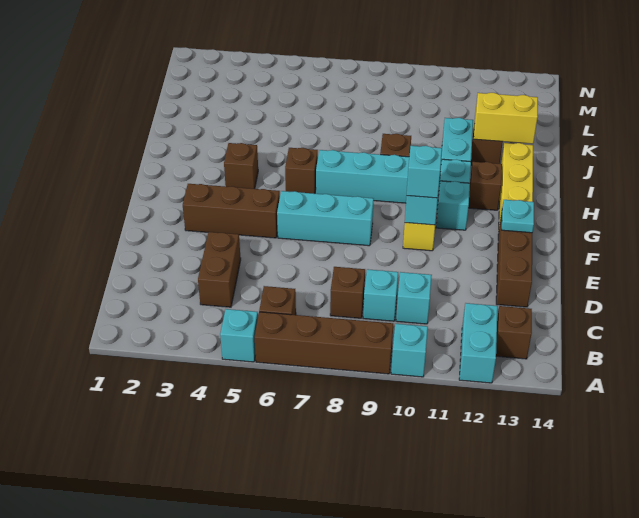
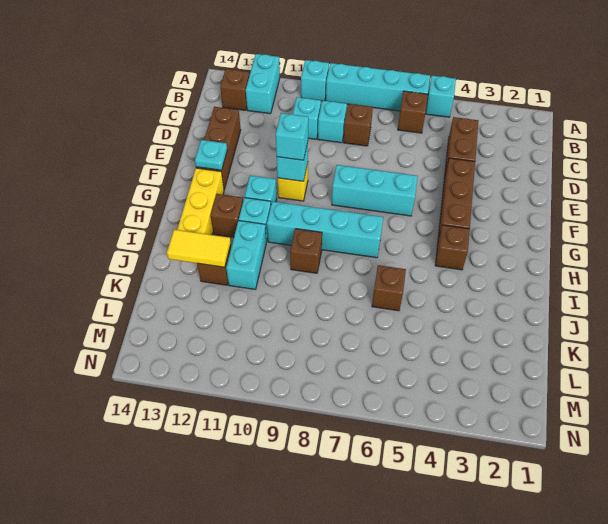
brown 1x4 brick [255,312,393,374] -> cyan 1x4 brick [326,63,430,111]
brown 1x3 brick [183,184,280,238] -> brown 1x3 brick turned to [438,158,475,240]
brown 1x1 brick [285,148,318,194] -> brown 1x1 brick moved to [372,265,406,311]
yellow 1x2 brick [474,93,538,144] -> yellow 1x2 tile [167,230,231,267]

